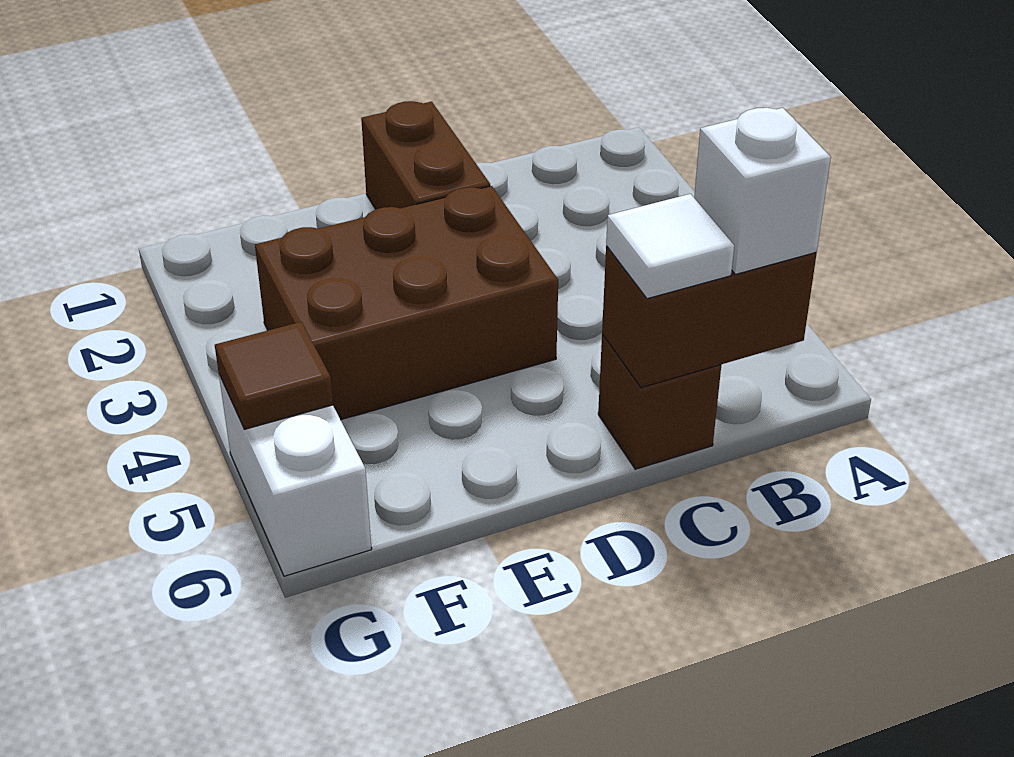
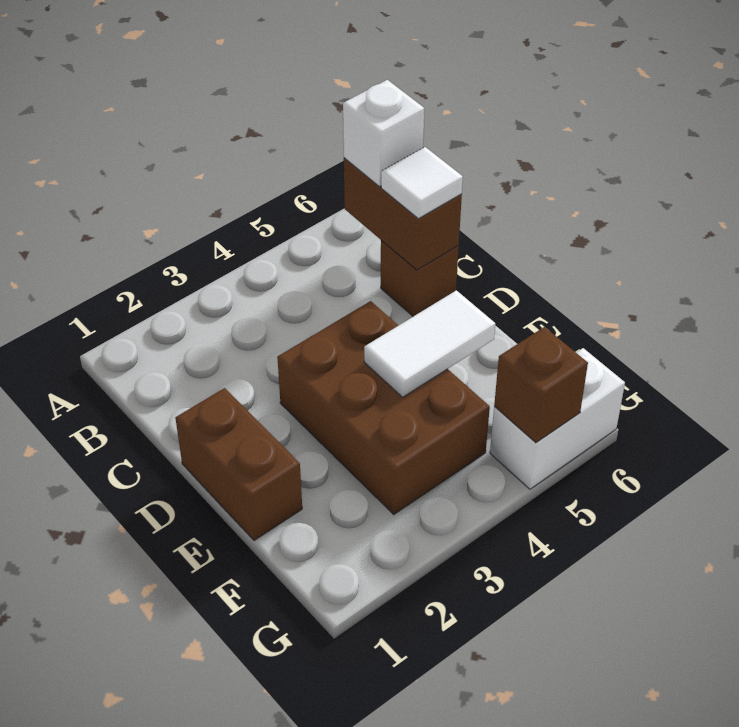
brown 1x2 brick [361,101,490,209] -> brown 1x2 brick turned to [175,388,302,540]
none -> white 1x2 tile [364,290,495,397]
brown 1x1 tile [215,322,333,429] -> brown 1x1 brick [494,327,588,443]

